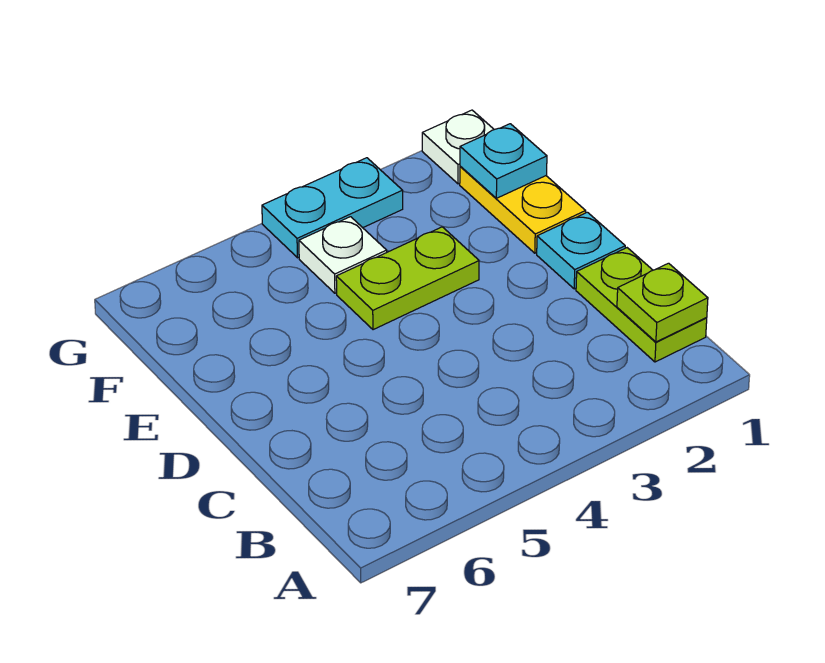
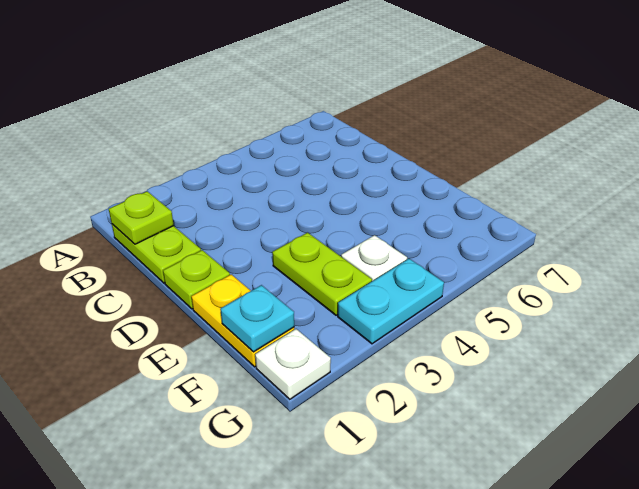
cyan 1x1 plate [537,212,625,289] -> lime 1x1 plate [163,250,230,309]
lime 1x2 plate [336,227,479,330] -> lime 1x2 plate turned to [272,233,372,315]

